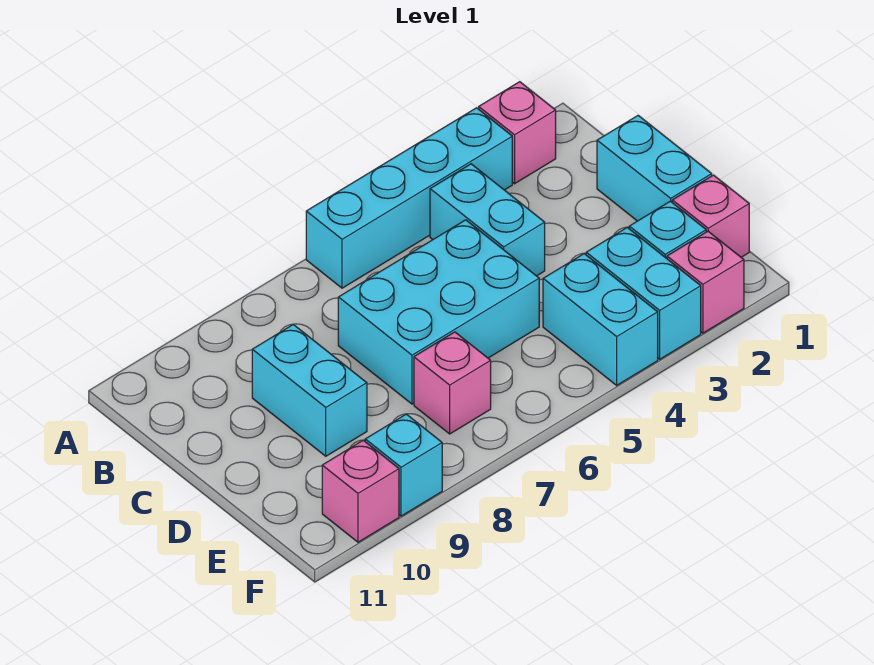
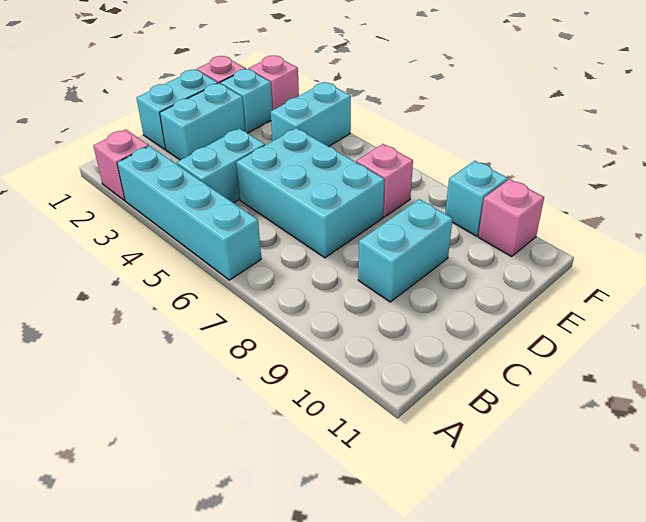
cyan 1x2 brick [586,228,701,359] -> cyan 1x2 brick moved to [160,83,245,160]

